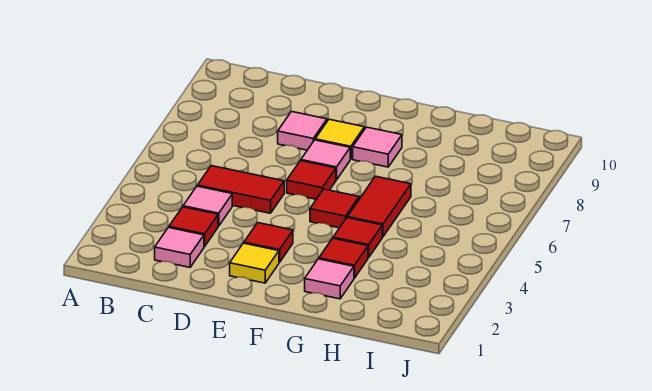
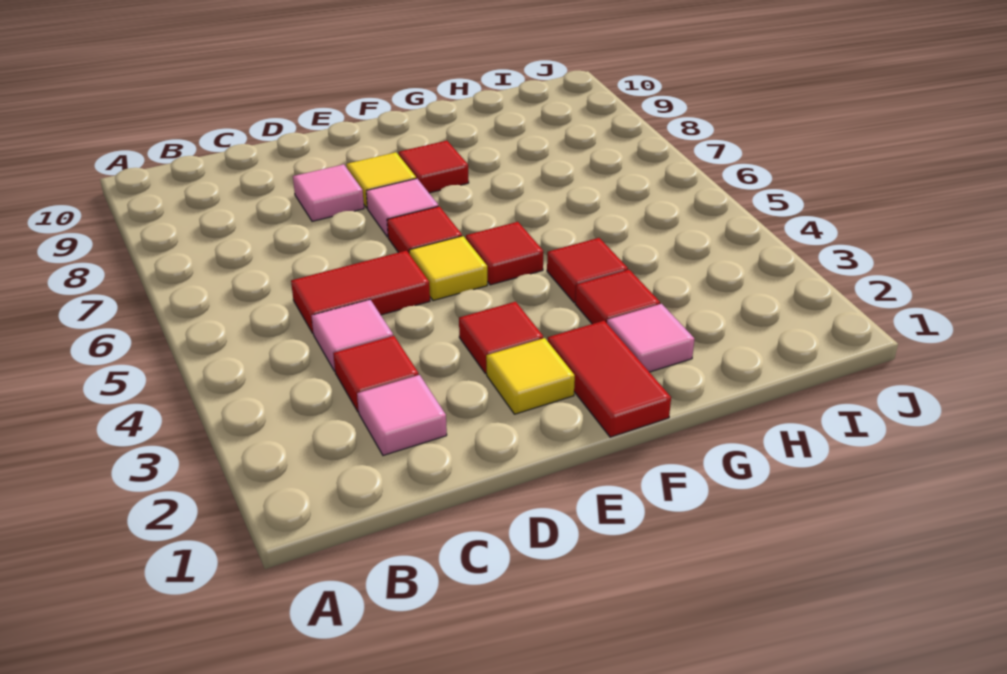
none -> yellow 1x1 tile [409,236,487,301]
pink 1x1 tile [353,127,402,167] -> red 1x1 tile [399,141,469,193]
red 1x2 tile [347,176,411,237] -> red 1x2 tile moved to [548,321,671,437]

